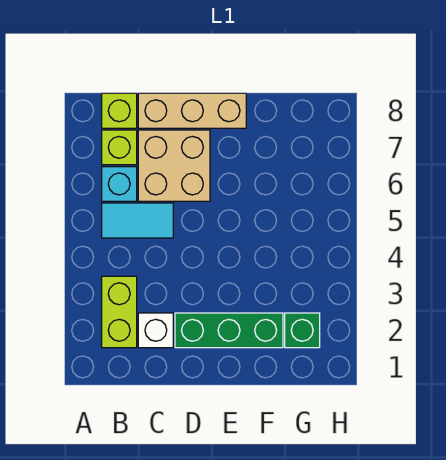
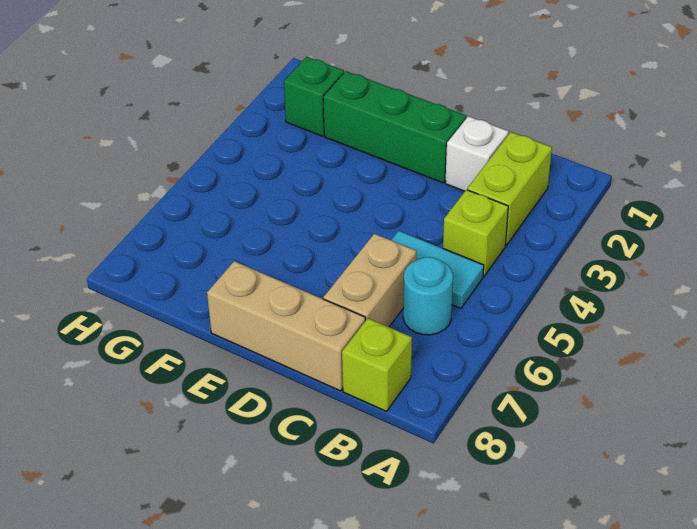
cyan 1x1 brick [102,167,137,201] -> cyan 1x1 round brick [403,257,453,335]
lime 1x1 brick [102,130,137,165] -> lime 1x1 brick moved to [443,190,508,276]
tan 2x2 brick [138,130,210,201] -> tan 1x2 brick [323,234,417,327]

